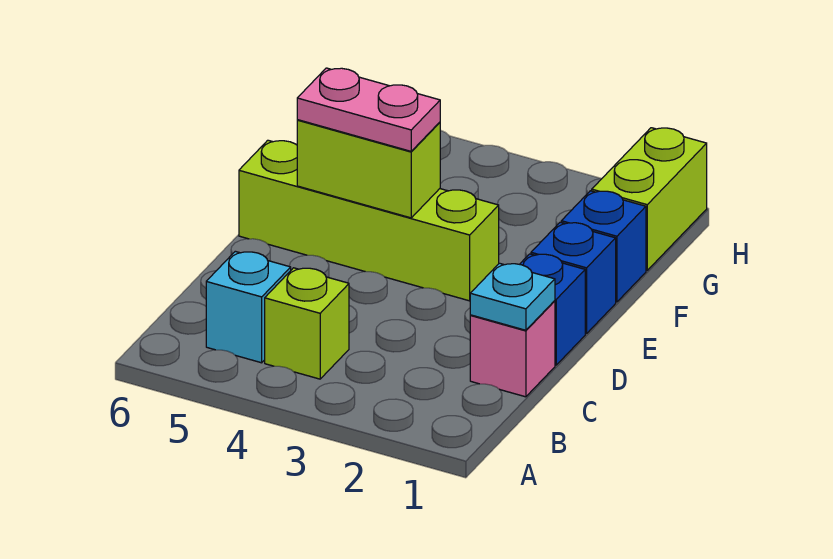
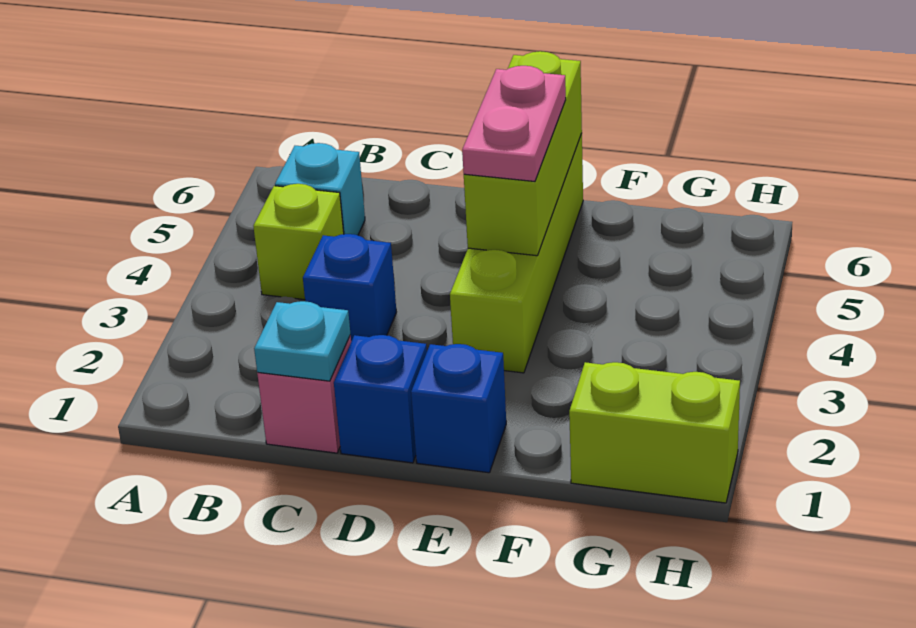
lime 1x2 brick [297,120,440,218] -> lime 1x3 brick [464,51,582,256]
blue 1x1 brick [561,191,646,302] -> blue 1x1 brick moved to [303,234,396,341]

